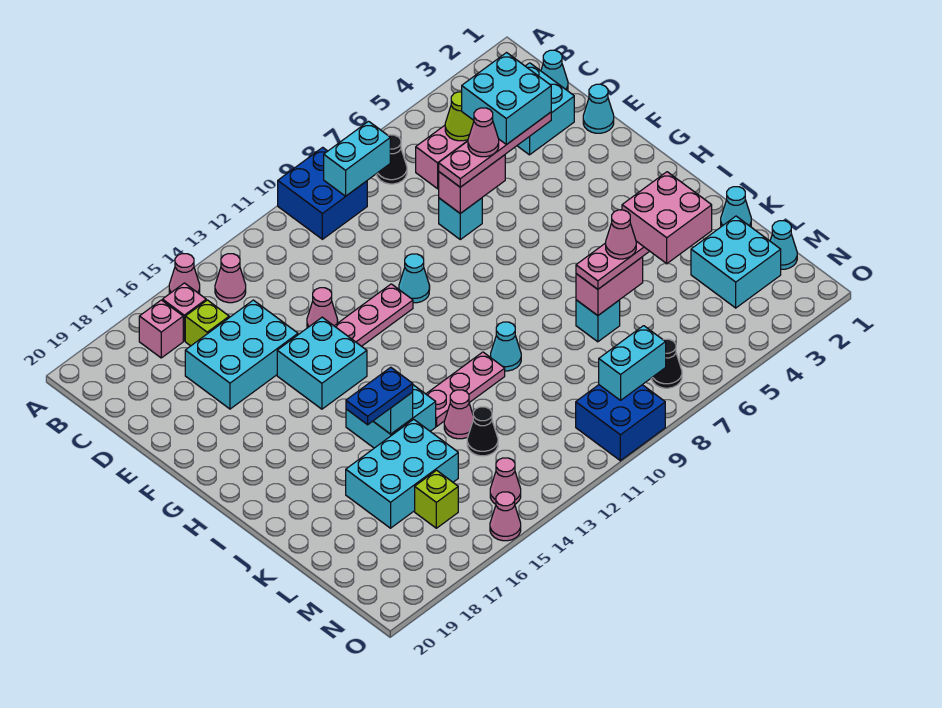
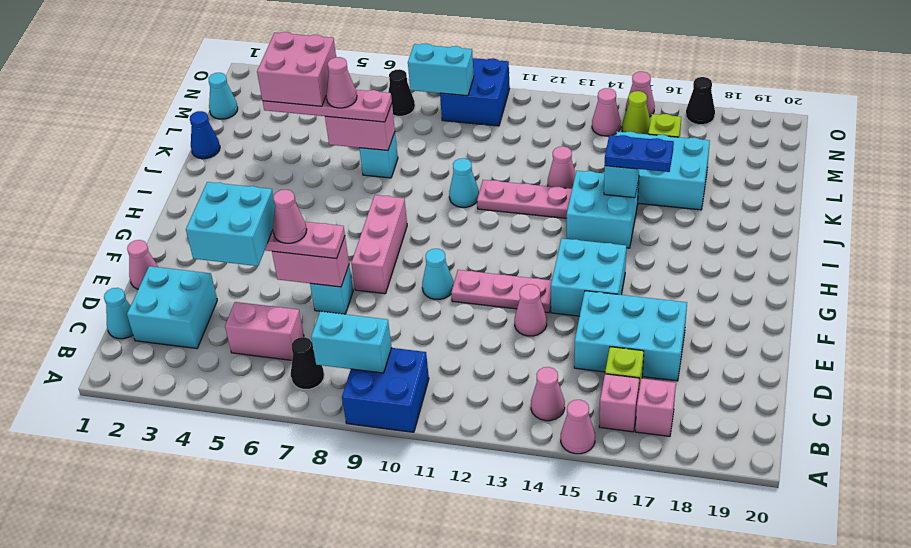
lime 1x1 cone [445,92,474,141] -> lime 1x1 cone moved to [622,91,650,134]
cyan 1x1 cone [583,84,614,133] -> pink 1x1 cone [127,240,158,289]
none -> pink 1x3 brick [351,195,407,294]
cyan 1x1 cone [721,187,751,227] -> blue 1x1 cone [190,111,220,159]
cyan 2x2 brick [691,216,781,308] -> none
black 1x1 cone [467,407,498,456] -> black 1x1 cone moved to [686,77,715,125]

